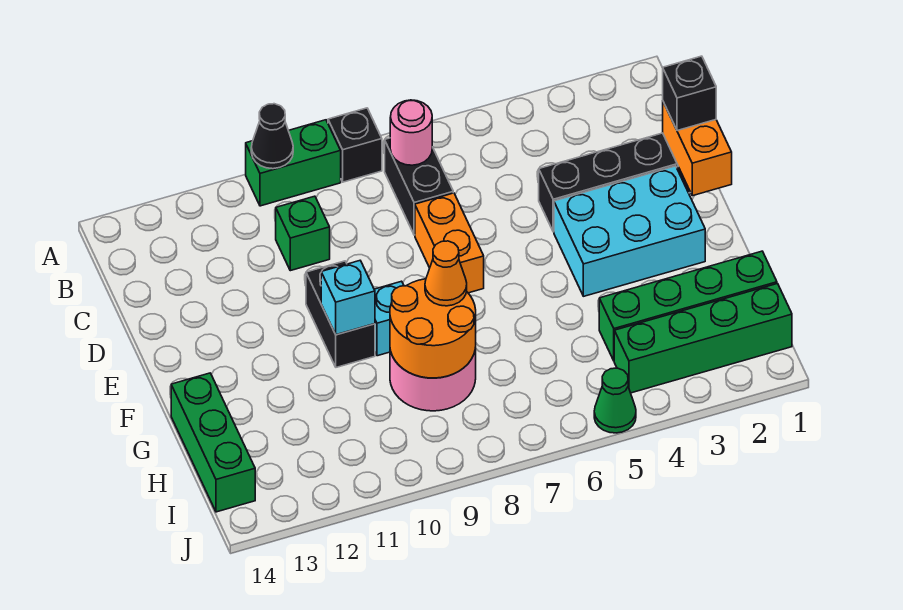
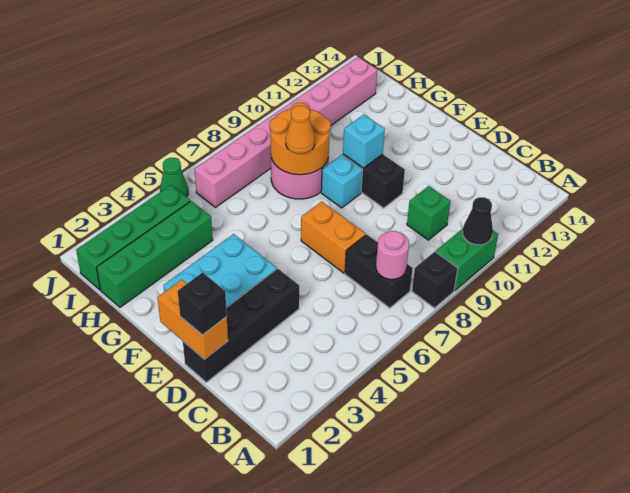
green 1x3 brick [171,373,255,512] -> none
none -> pink 1x8 brick [195,57,377,207]

